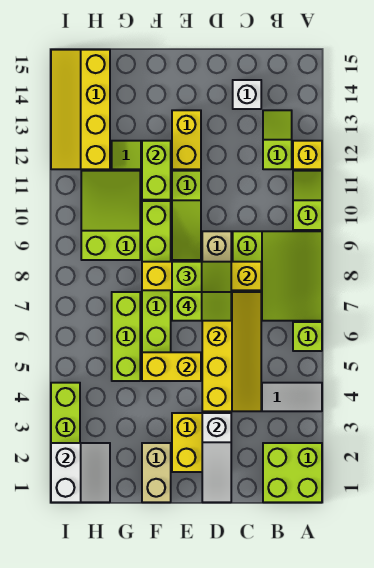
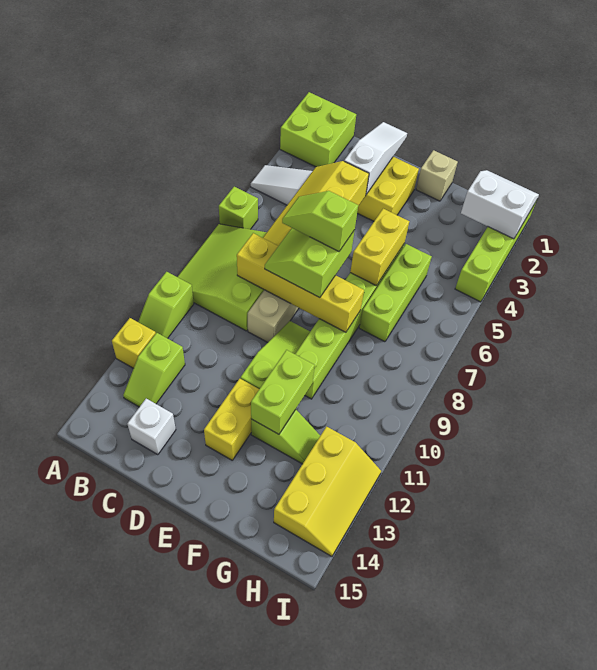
yellow 1x2 brick [142,352,201,381] -> yellow 1x2 brick turned to [350,209,409,286]
tan 1x2 brick [142,443,171,502] -> tan 1x1 brick [416,150,458,201]
lime 2x3 slope [81,171,140,260] -> none
white 2x2 slope [51,443,110,502] -> white 2x2 slope turned to [461,170,539,239]
yellow 2x4 slope [51,50,110,169] -> yellow 2x3 slope [274,427,381,556]

